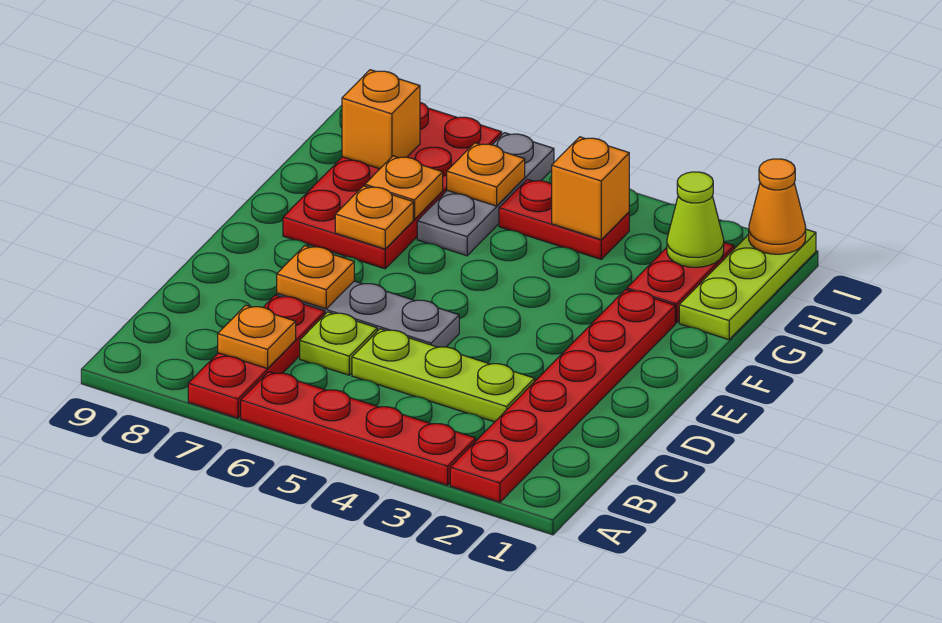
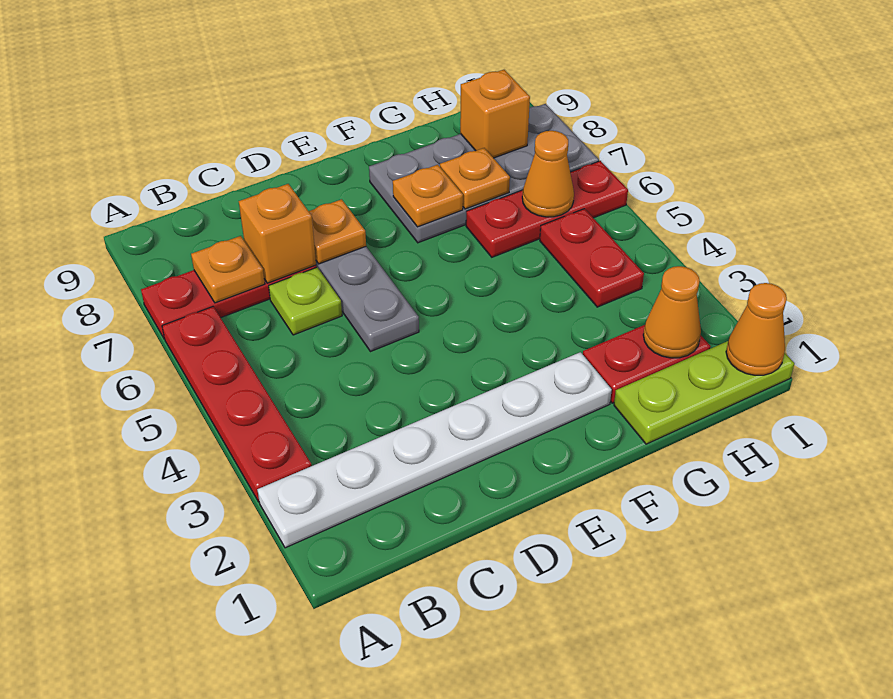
red 1x6 plate [450,289,675,502] -> white 1x6 plate [257,352,612,548]
lime 1x3 plate [352,329,535,422] -> none
red 2x4 plate [283,102,502,269] -> grey 2x4 plate [369,104,599,243]
grey 1x3 plate [417,133,554,256] -> red 1x3 plate [466,161,628,257]
lime 1x1 cone [667,172,724,267] -> orange 1x1 cone [643,266,701,358]
orange 1x1 brick [552,137,629,240] -> orange 1x1 brick moved to [239,184,316,283]
orange 1x1 plate [447,143,525,206] -> orange 1x1 cone [522,131,574,217]

